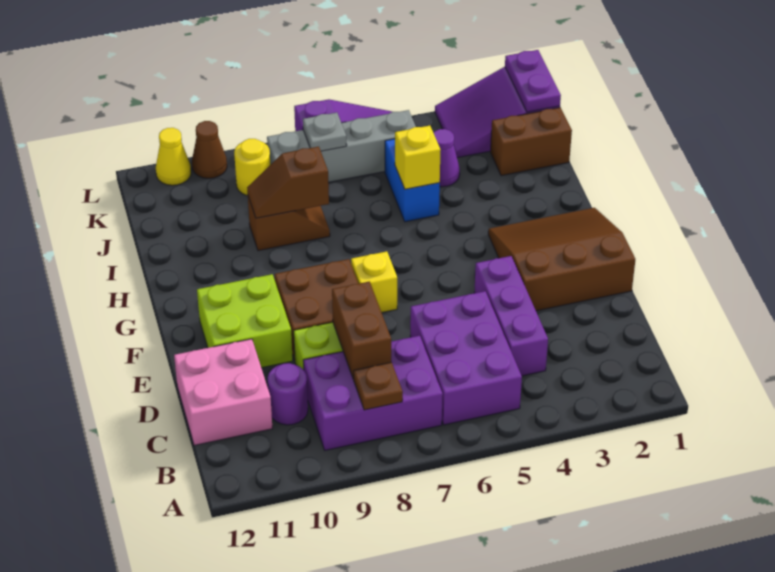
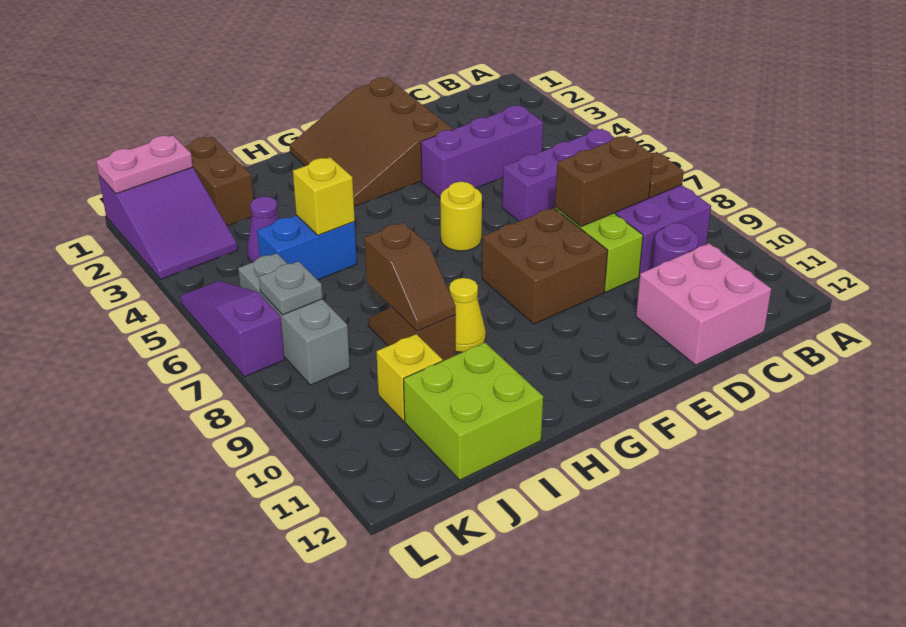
purple 2x3 brick [410,291,522,425] -> purple 1x3 brick [502,129,614,221]
lime 2x2 brick [197,274,293,368] -> lime 2x2 brick moved to [404,342,543,480]
yellow 1x1 brick [351,251,397,313] -> yellow 1x1 brick moved to [376,334,443,421]
purple 1x2 plate [505,50,561,112] -> pink 1x2 plate [96,135,193,194]
grey 1x4 brick [267,110,416,182] -> grey 1x3 brick [238,253,350,385]
yellow 1x1 round brick [234,139,270,196] -> yellow 1x1 round brick moved to [440,182,482,251]
brown 1x1 cone [192,121,227,178] -> none
yellow 1x1 cone [156,128,191,185] -> yellow 1x1 cone moved to [449,278,486,352]

